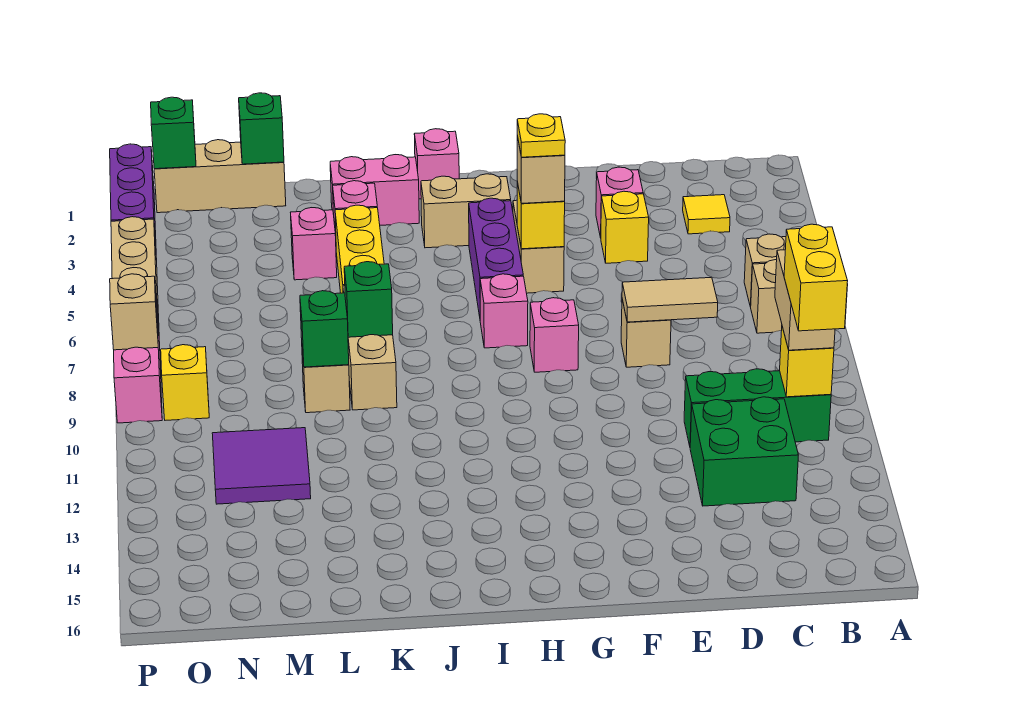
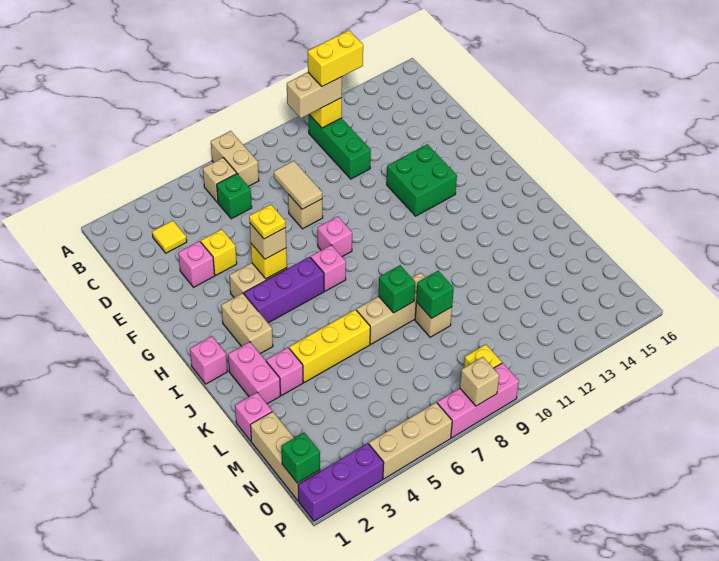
green 2x2 brick [690,397,798,506] -> green 2x2 brick moved to [387,144,457,216]
pink 1x1 brick [290,208,337,280] -> pink 1x1 brick moved to [235,392,272,441]
green 1x1 brick [239,93,284,164] -> green 1x1 brick moved to [217,174,252,219]
purple 2x2 tile [212,428,311,504] -> none

